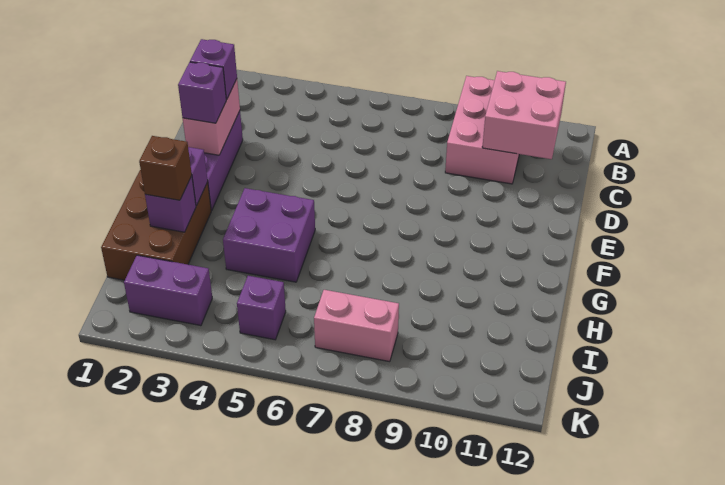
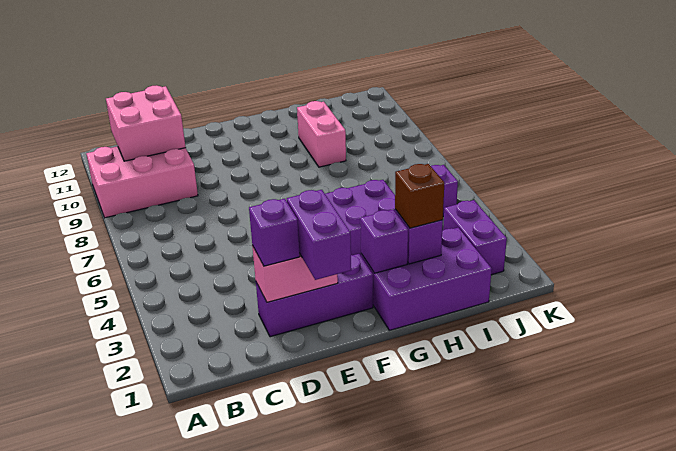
purple 1x1 brick [178,62,226,123] -> purple 1x2 brick [287,190,351,280]
brown 2x3 brick [101,170,211,280] -> purple 2x3 brick [361,228,492,330]
pink 1x2 brick [314,290,399,362] -> pink 1x2 brick moved to [297,101,346,167]

